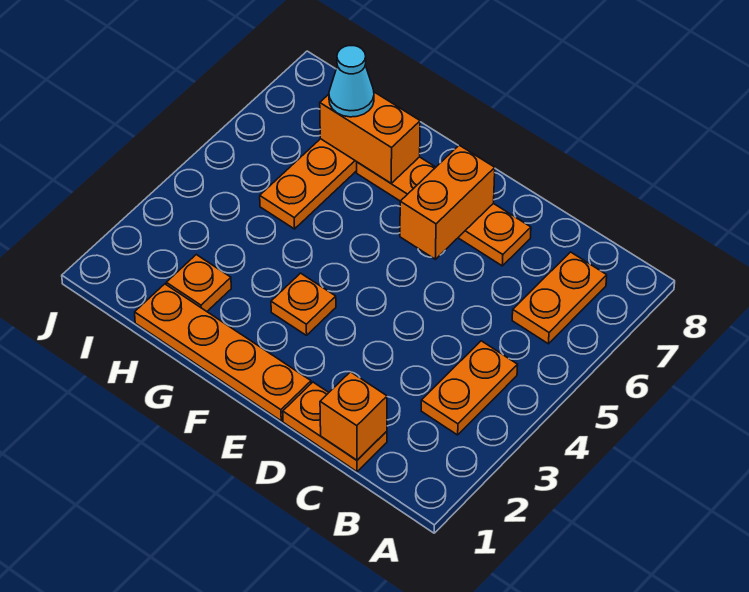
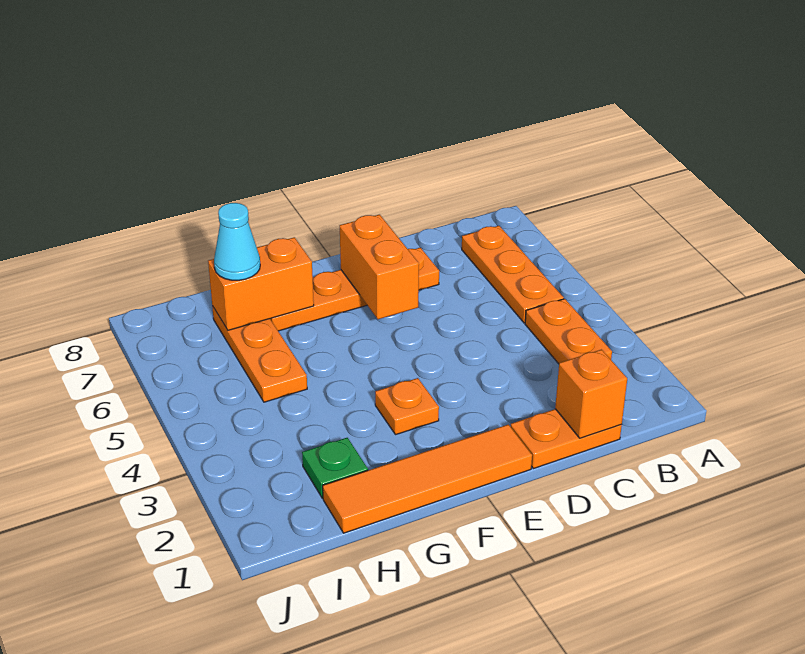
orange 1x2 plate [512,252,607,344] -> orange 1x3 plate [462,226,564,323]
orange 1x4 plate [135,284,311,421] -> orange 1x4 tile [323,424,532,533]
orange 1x1 plate [166,255,231,311] -> green 1x1 plate [302,438,368,498]

